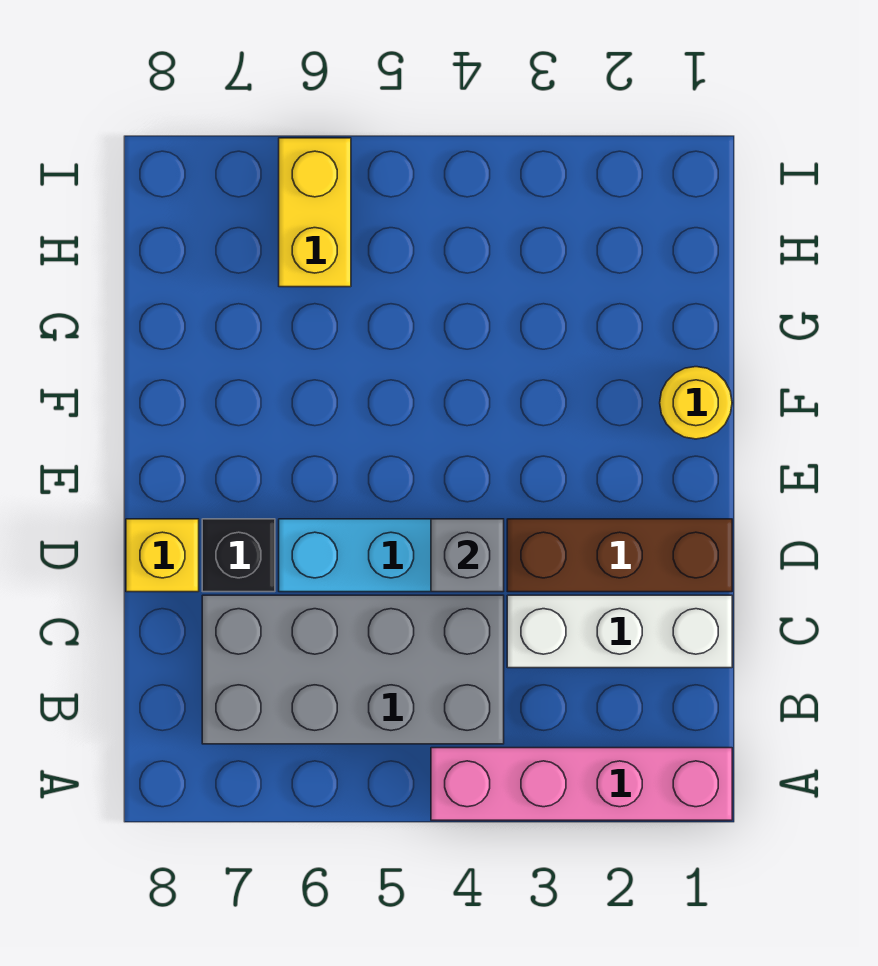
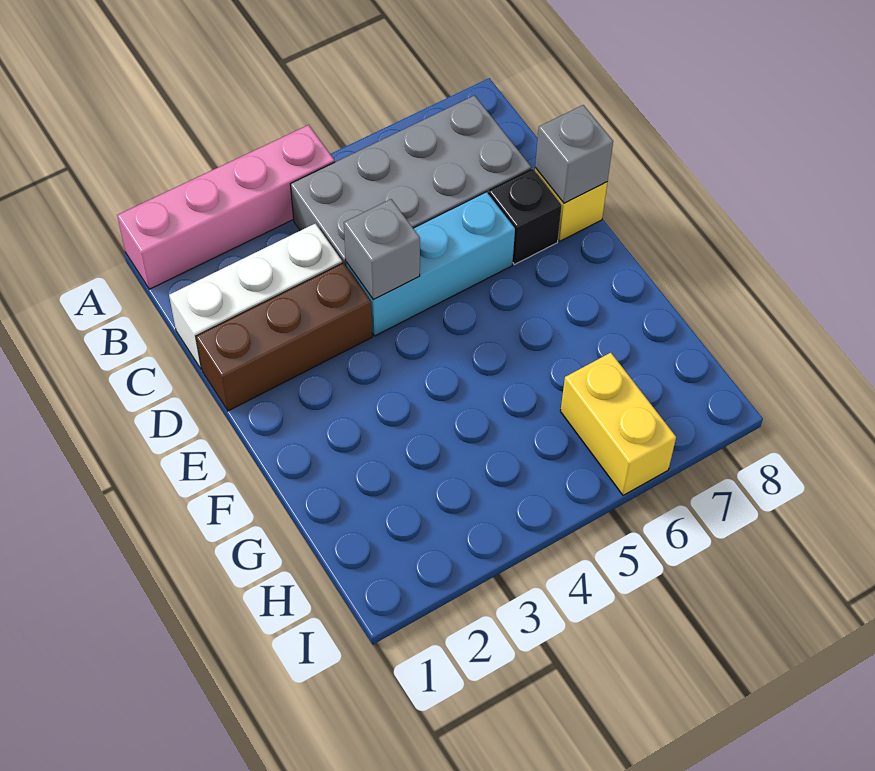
none -> grey 1x1 brick [535,105,613,203]
yellow 1x1 round brick [660,367,732,439] -> none

